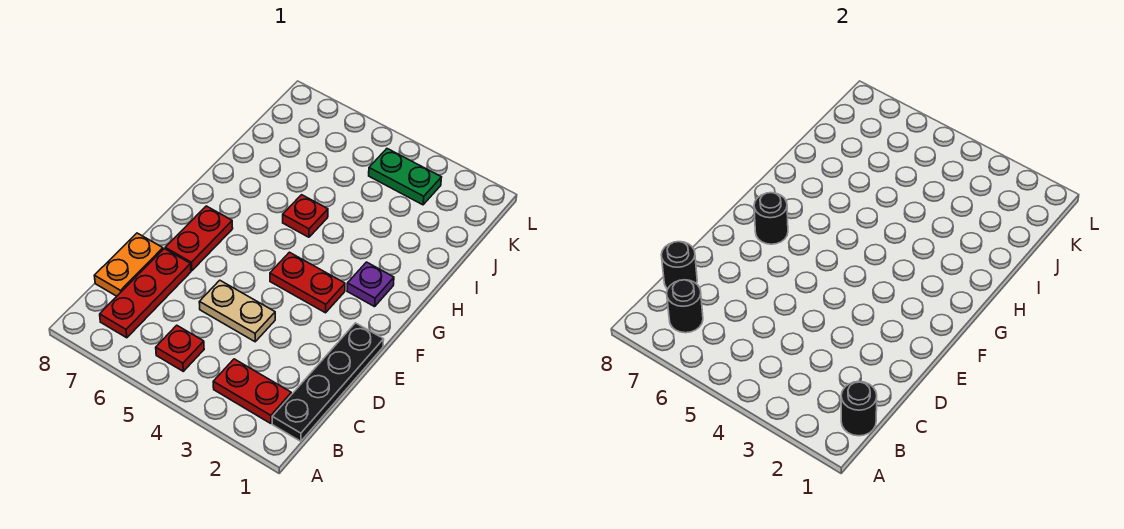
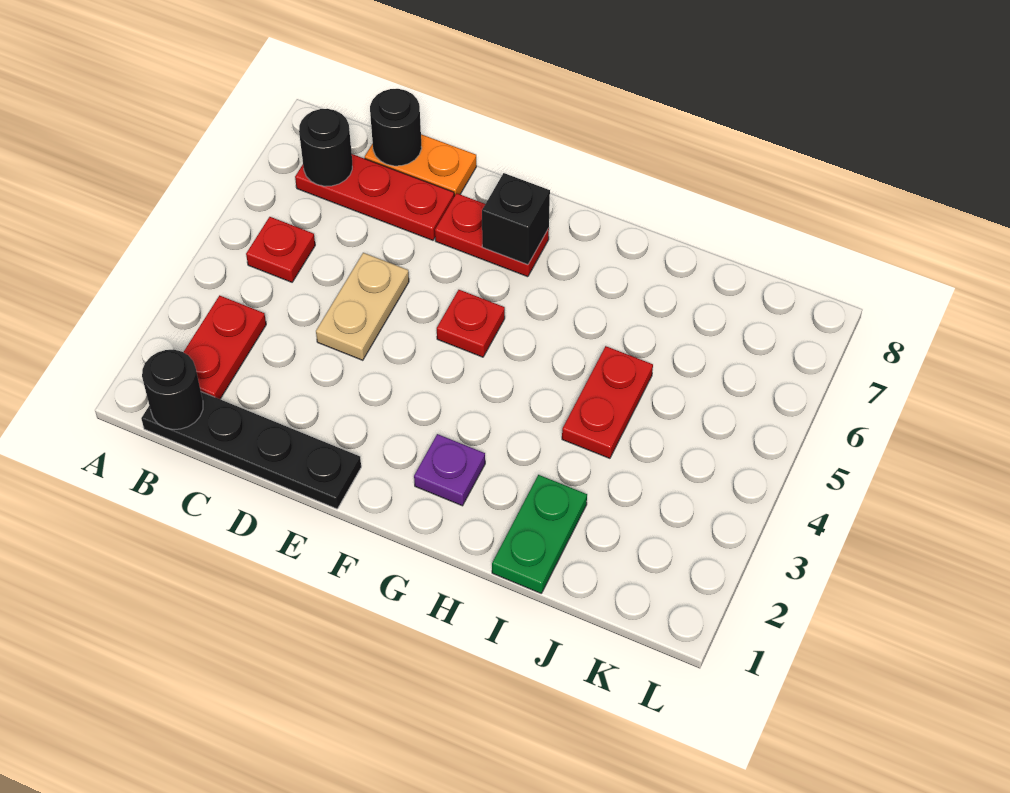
red 1x2 plate [270,252,345,313] -> red 1x2 plate moved to [562,346,653,458]
black 1x1 round brick [754,193,788,244] -> black 1x1 brick [482,173,550,265]
red 1x1 plate [283,195,328,237] -> red 1x1 plate moved to [437,290,505,357]
green 1x2 plate [369,149,442,205] -> green 1x2 plate moved to [492,475,587,593]

